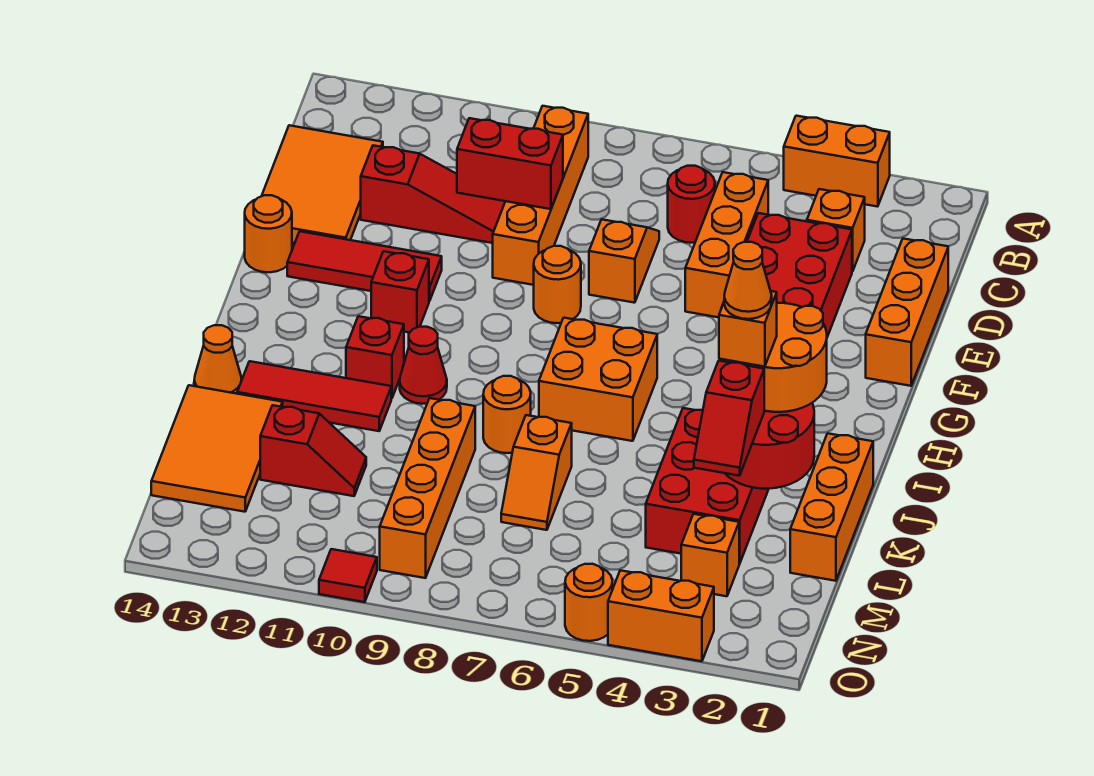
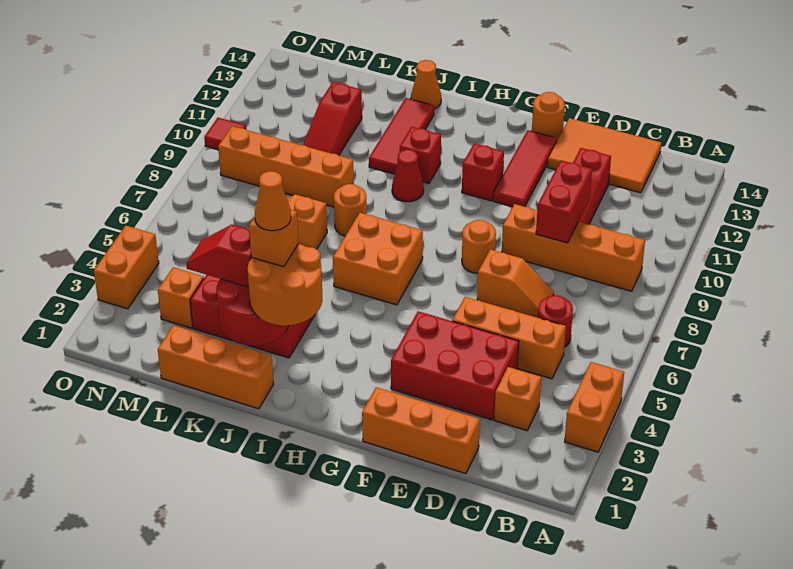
orange 2x3 tile [151,385,283,512] -> none
red 1x2 slope [260,405,366,496] -> red 1x3 slope [303,82,362,155]
orange 1x1 round brick [565,564,612,641] -> none

